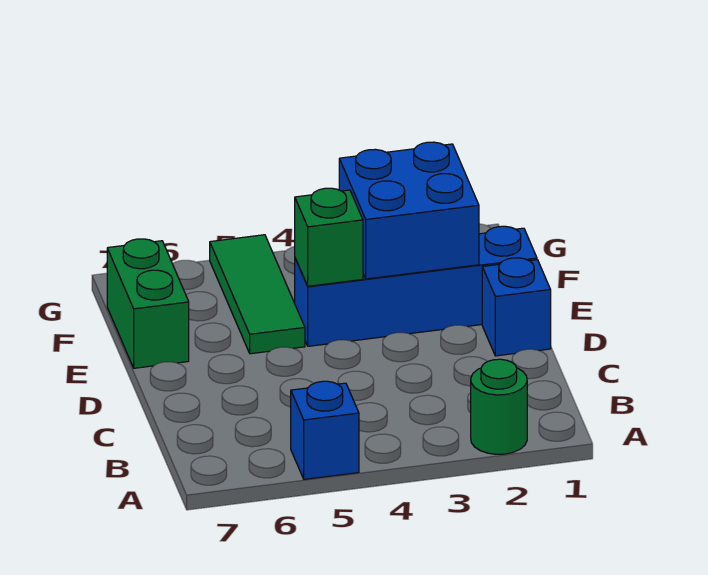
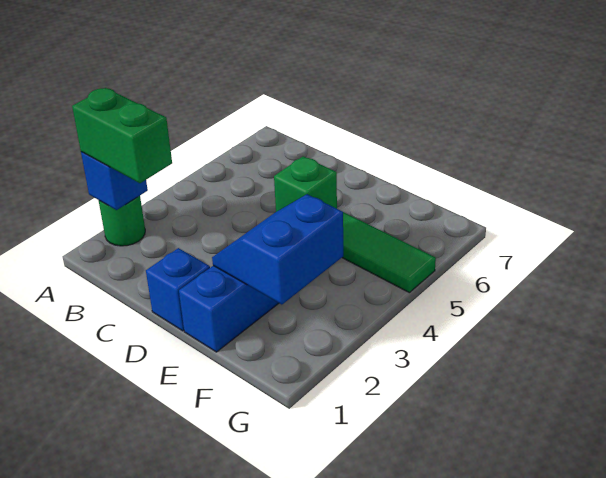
blue 1x1 brick [291,381,359,479] -> blue 1x1 brick moved to [81,152,148,210]
blue 2x2 brick [339,142,479,279] -> blue 2x2 slope [212,194,343,305]
green 1x2 brick [107,239,189,368] -> green 1x2 brick moved to [72,88,172,183]

